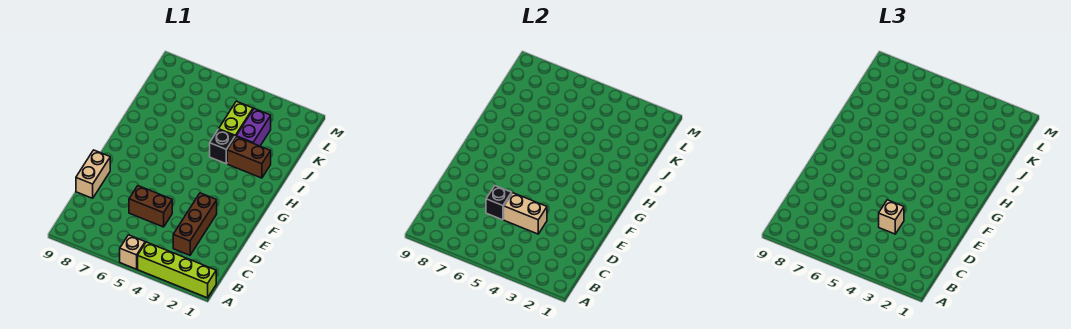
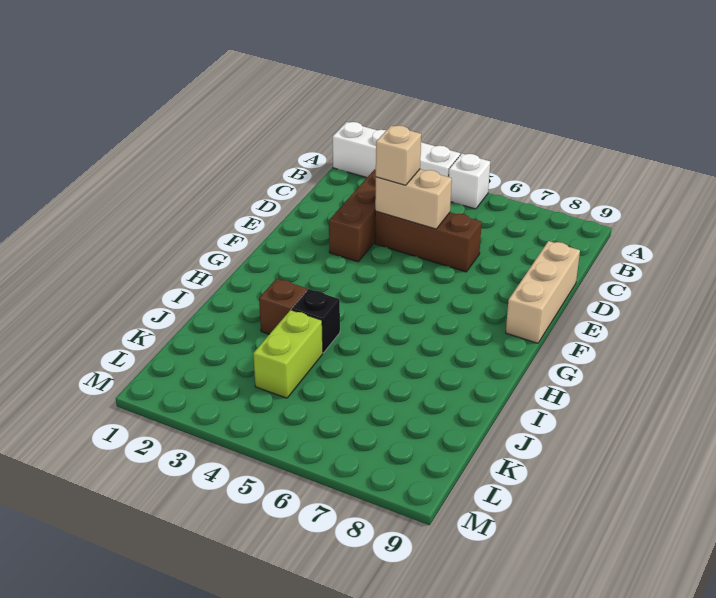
lime 1x4 brick [138,242,216,298] -> white 1x4 brick [333,122,460,178]
tan 1x1 brick [120,235,145,269] -> white 1x1 brick [449,154,490,209]
brown 1x2 brick [129,186,172,227] -> brown 1x3 brick [375,211,482,272]
black 1x1 brick [486,186,512,220] -> none
tan 1x2 brick [76,150,110,198] -> tan 1x3 brick [506,241,580,343]
brown 1x2 brick [227,137,271,178] -> brown 1x1 brick [259,279,307,334]
purple 1x2 brick [236,109,271,146] -> none

